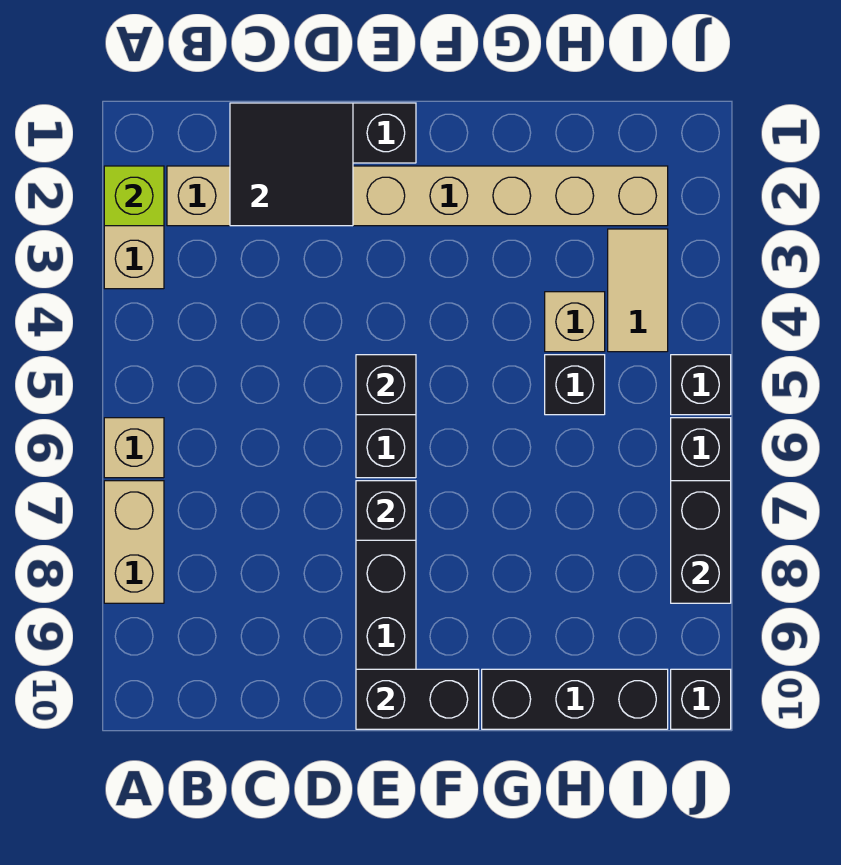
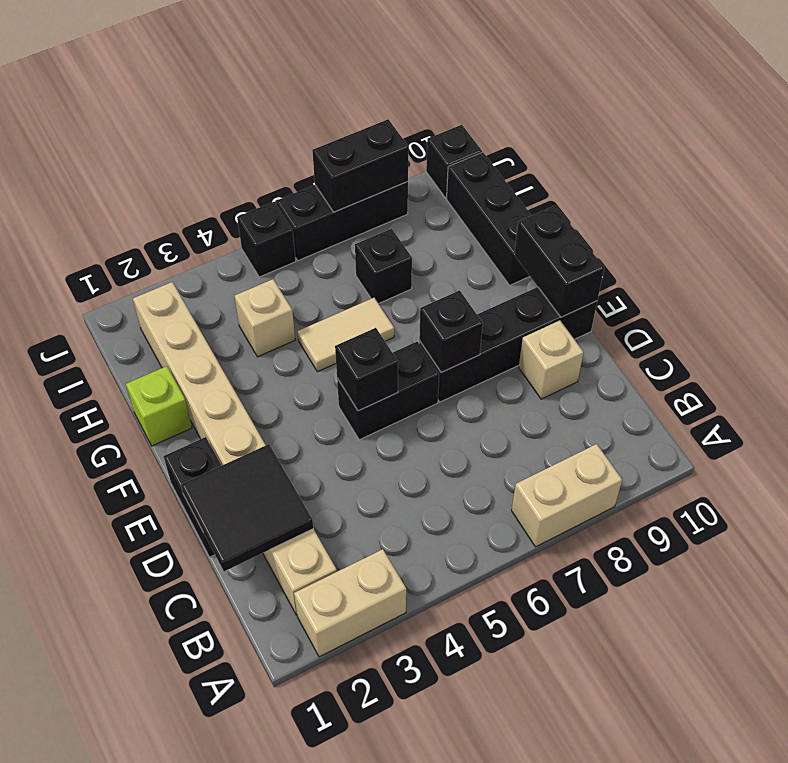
lime 1x1 brick [104,166,164,226] -> lime 1x1 brick moved to [126,366,192,446]
tan 1x1 brick [104,418,164,478] -> tan 1x1 brick moved to [519,320,584,399]
black 1x1 brick [545,355,605,415] -> black 1x1 brick moved to [355,229,412,304]
tan 1x2 tile [608,229,668,352] -> tan 1x2 tile moved to [297,298,394,372]

